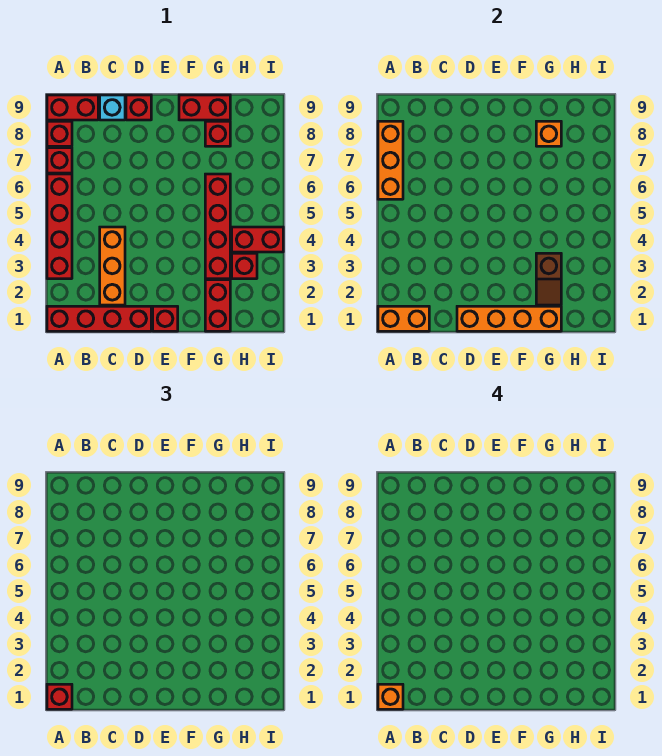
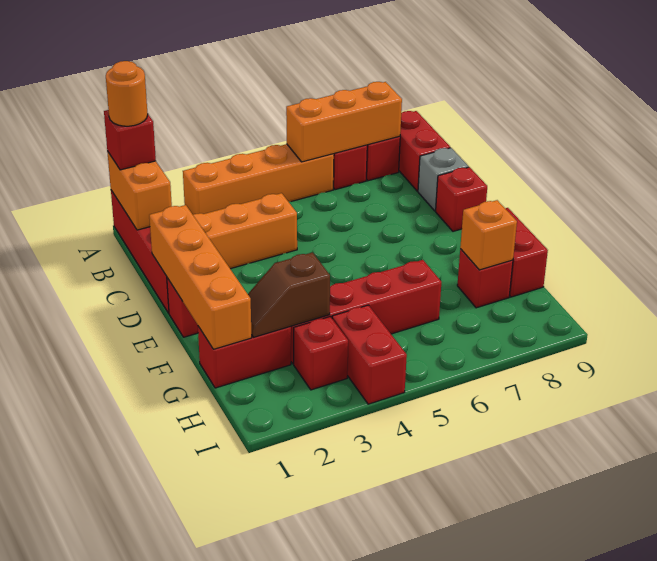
orange 1x1 brick [378,684,403,709] -> orange 1x1 round brick [106,61,148,126]
red 1x4 brick [47,174,72,279] -> orange 1x4 brick [183,144,334,215]
cyan 1x1 brick [100,95,125,120] -> grey 1x1 brick [418,148,469,211]

